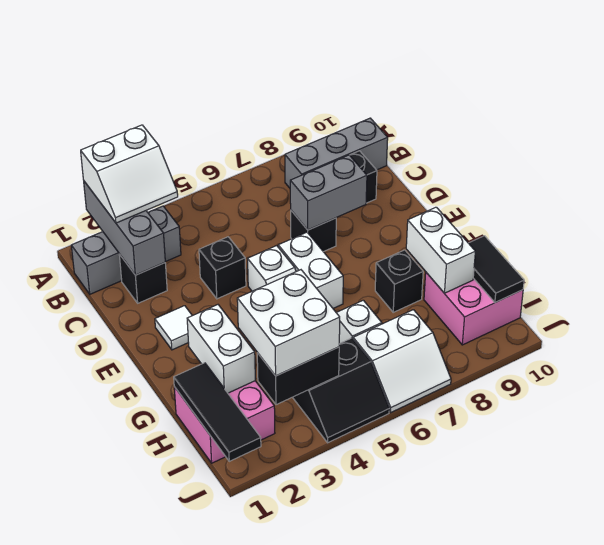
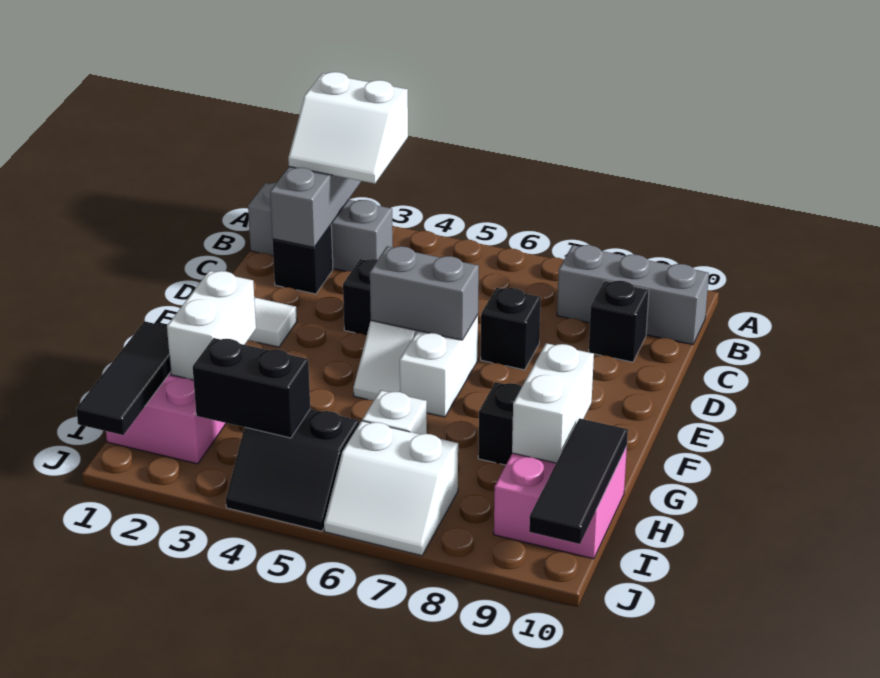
grey 1x2 brick [290,155,367,230] -> grey 1x2 brick moved to [370,246,479,340]
white 2x2 brick [237,270,340,376] -> none
black 1x2 tile [469,236,524,302] -> black 1x3 tile [529,418,628,544]

